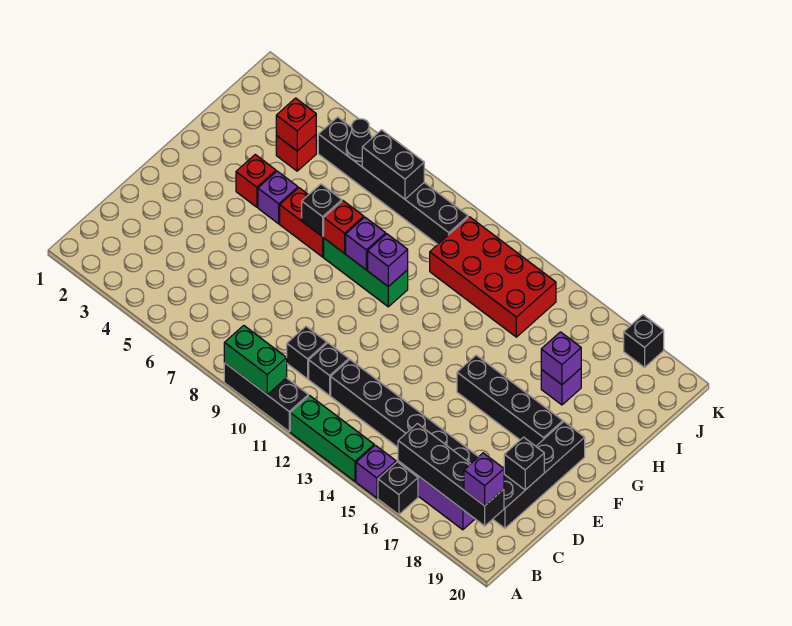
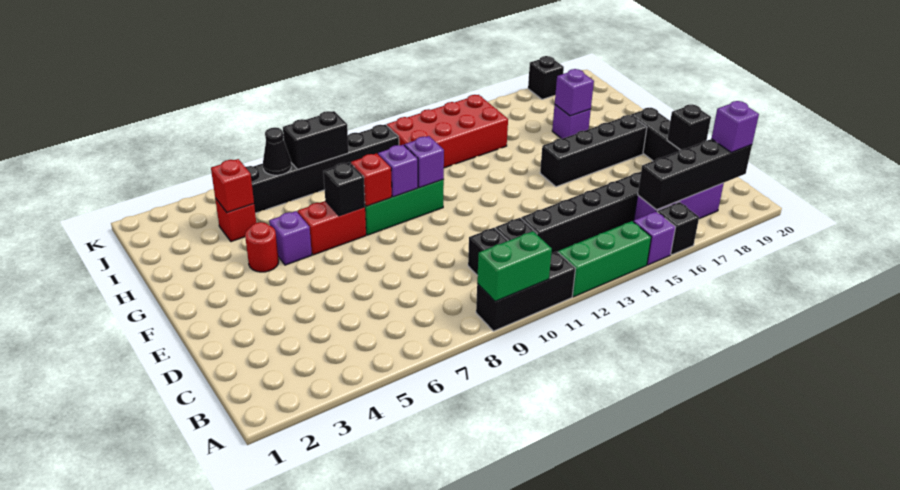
red 1x1 brick [236,155,276,207] -> red 1x1 round brick [245,222,279,272]

